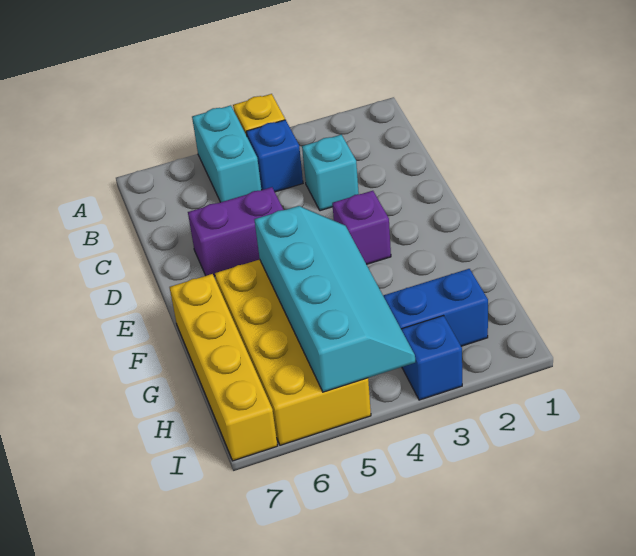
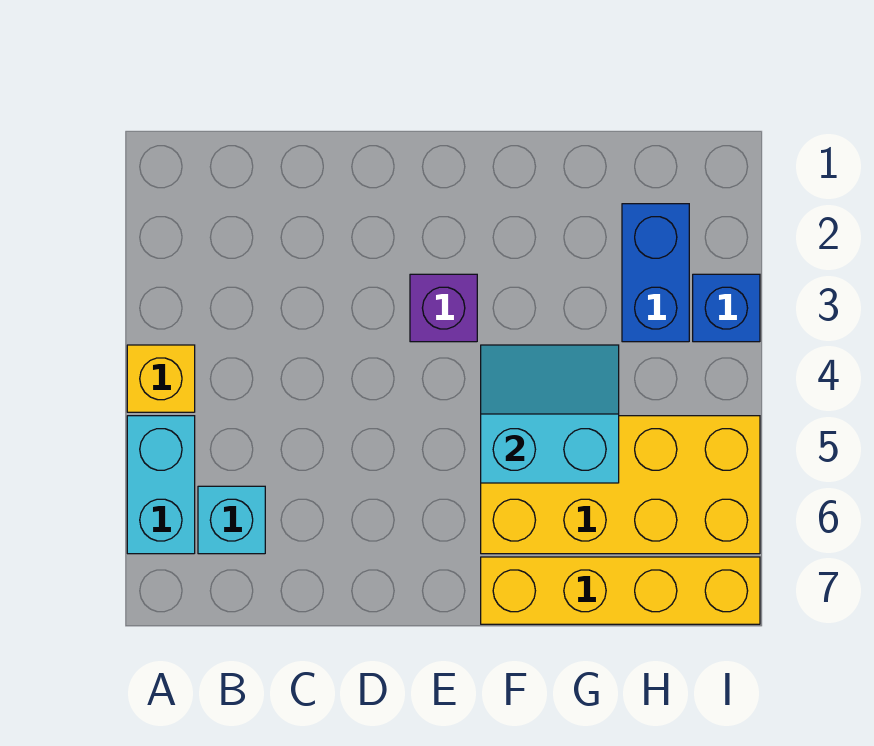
cyan 1x2 brick [192,105,261,202] -> cyan 1x2 brick turned to [127,416,195,554]
blue 1x1 brick [246,120,303,192] -> none
cyan 1x1 brick [302,135,359,211] -> cyan 1x1 brick moved to [198,486,265,554]
purple 1x2 brick [188,187,283,276] -> none
cyan 2x4 slope [254,206,415,392] -> cyan 2x2 slope [481,345,619,483]

